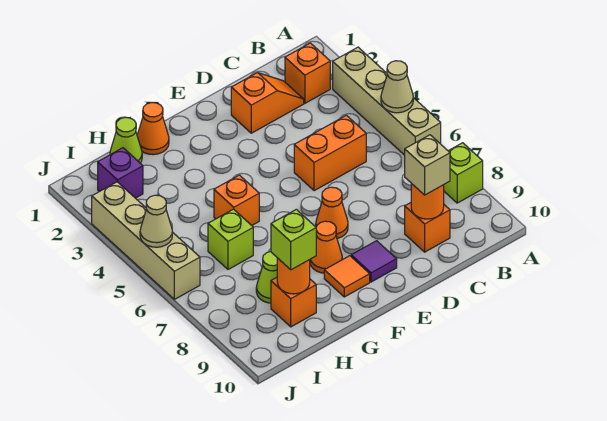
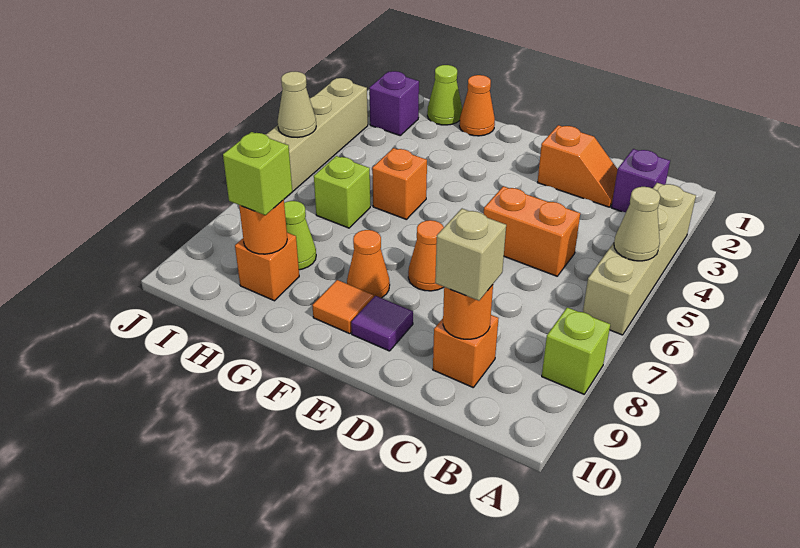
orange 1x1 brick [285,43,330,103] -> purple 1x1 brick [611,149,670,212]

